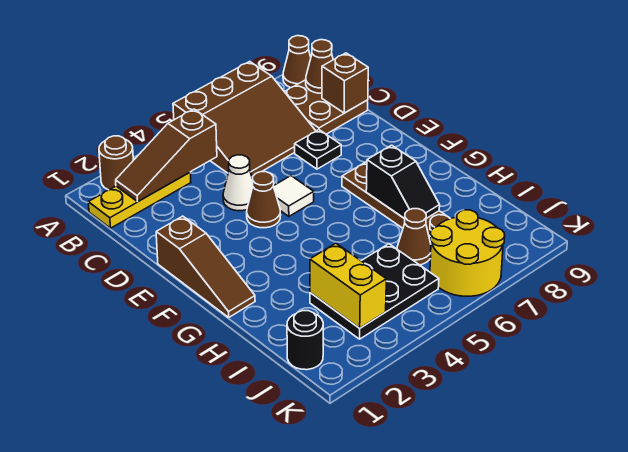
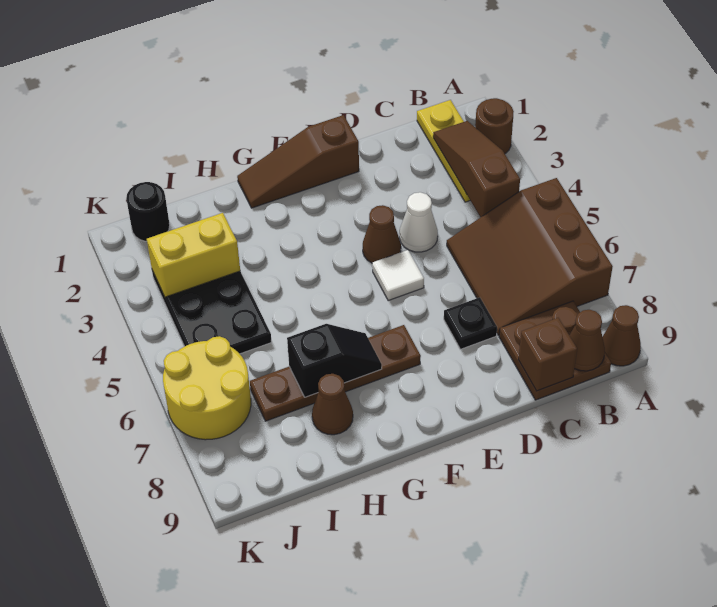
black 1x2 slope [366,145,440,219] -> black 1x2 slope turned to [287,324,382,397]
brown 1x1 cone [397,209,431,265] -> brown 1x1 cone moved to [312,374,353,435]

